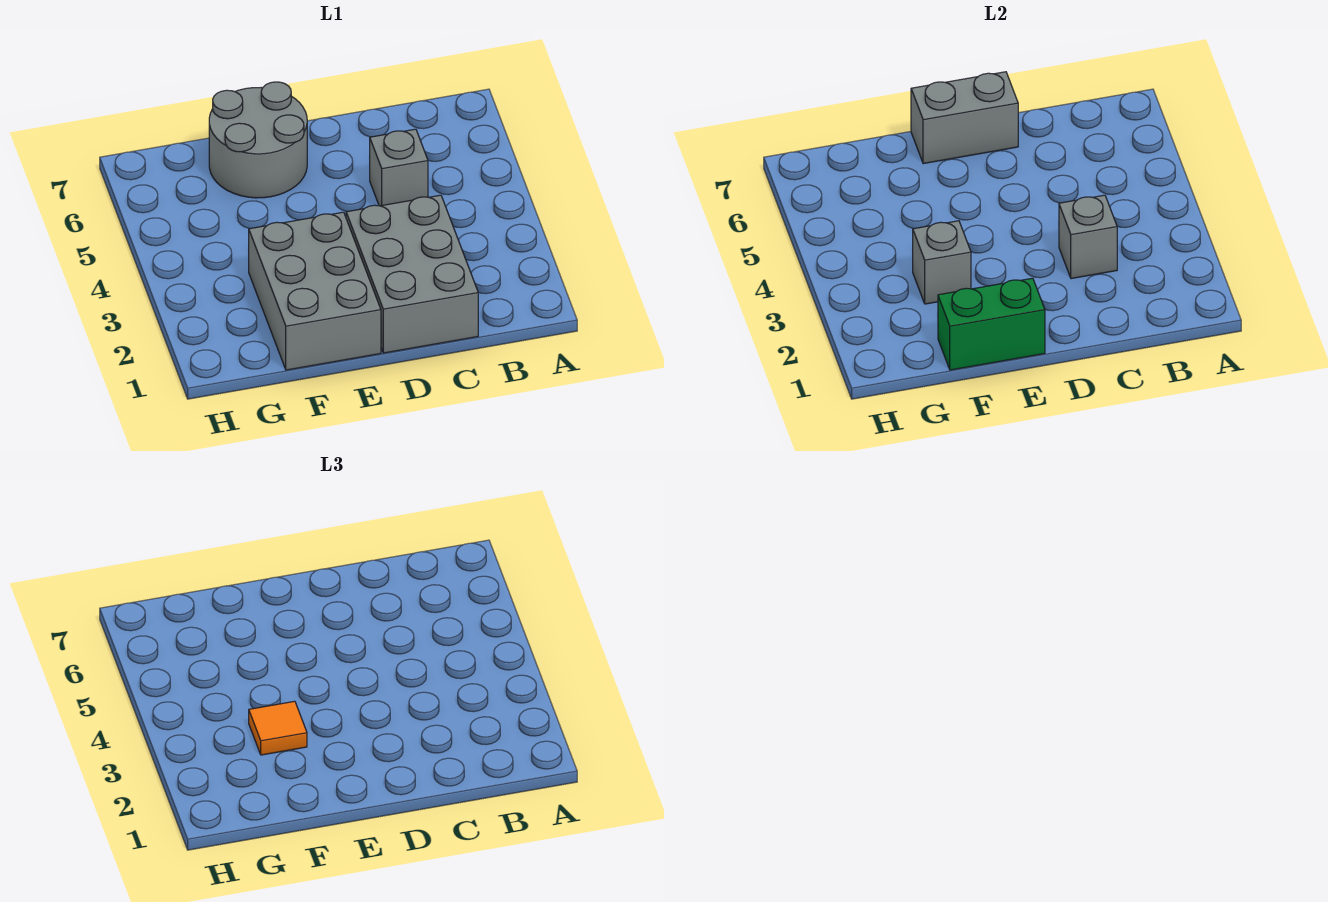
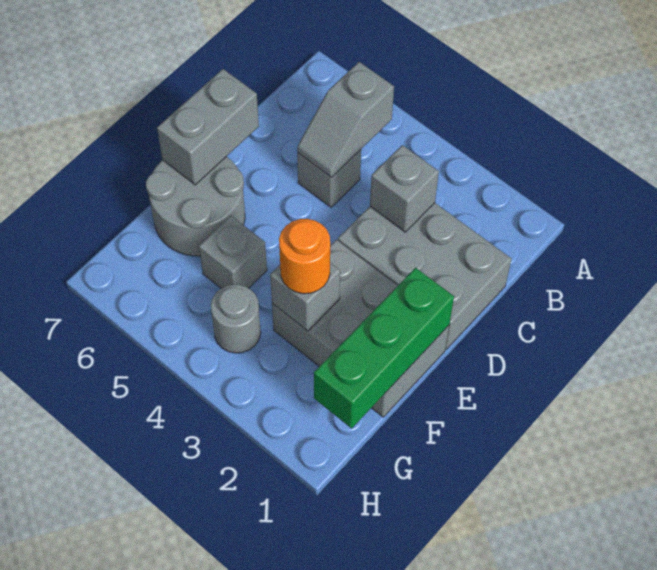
none -> grey 1x2 slope [297,62,394,177]
green 1x2 brick [938,278,1045,370] -> green 1x3 brick [314,268,454,428]
orange 1x1 tile [249,701,307,755] -> orange 1x1 round brick [279,219,330,294]
none -> grey 1x1 brick [199,216,267,288]
none -> grey 1x1 round brick [211,284,261,353]

